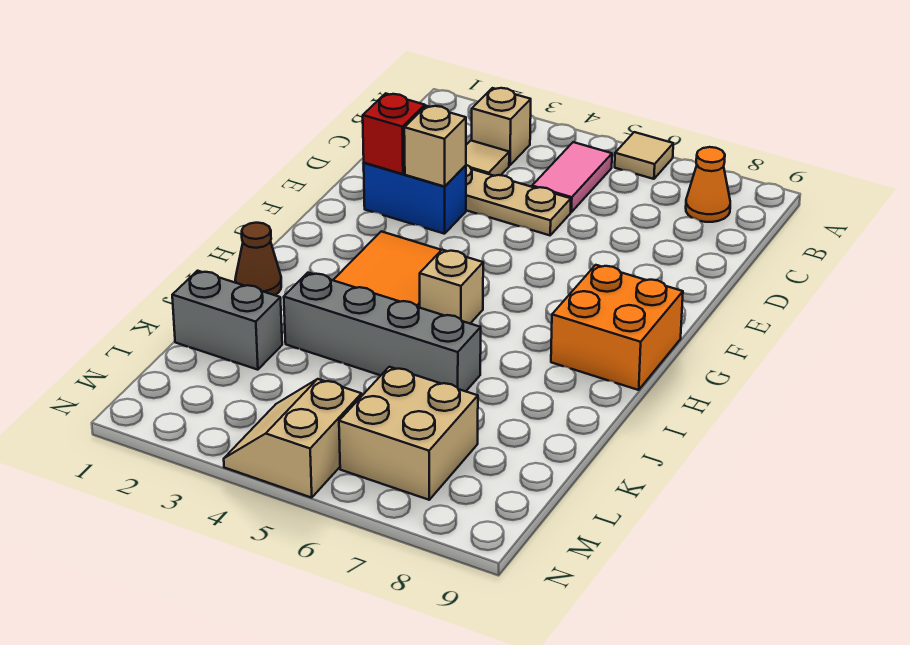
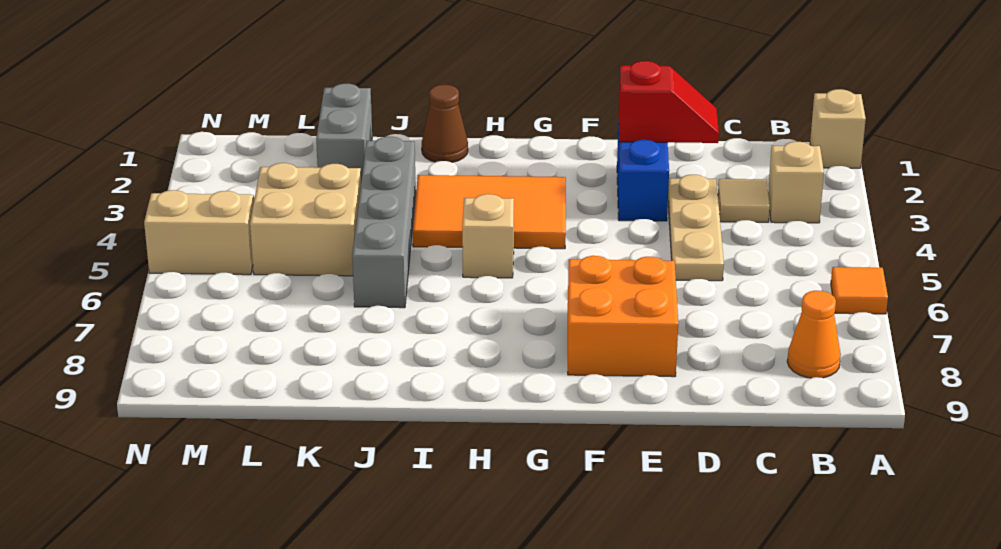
tan 1x1 tile [615,132,673,179] -> orange 1x1 tile [831,267,888,314]
pink 1x2 tile [532,142,612,212] -> none
tan 1x1 brick [404,106,466,187] -> tan 1x1 brick moved to [810,89,866,168]
orange 2x2 brick [551,265,683,390] -> orange 2x2 brick moved to [568,256,678,377]
tan 2x2 brick [339,367,478,500] -> tan 2x2 brick moved to [250,163,361,276]

